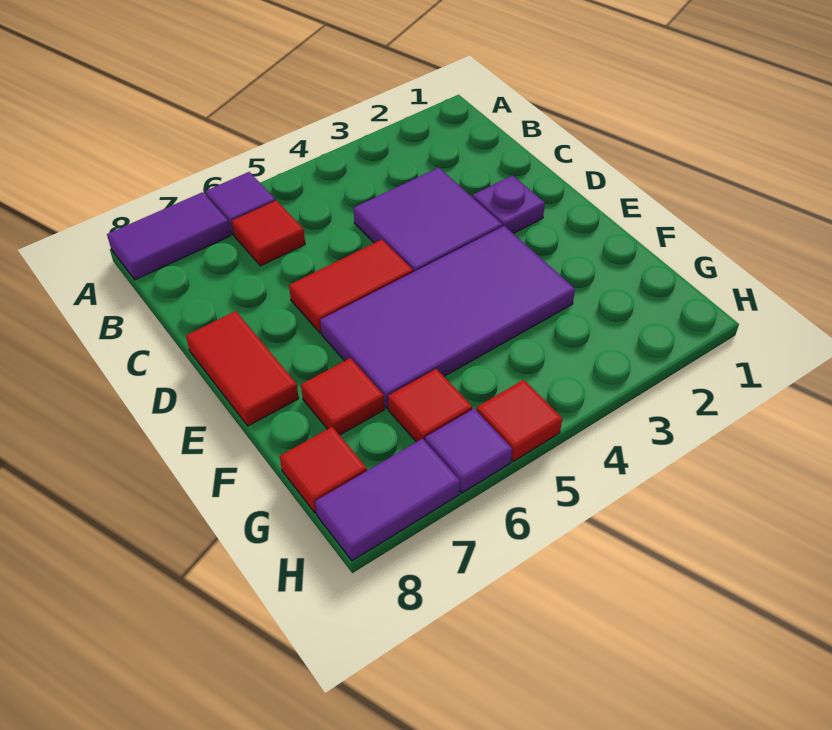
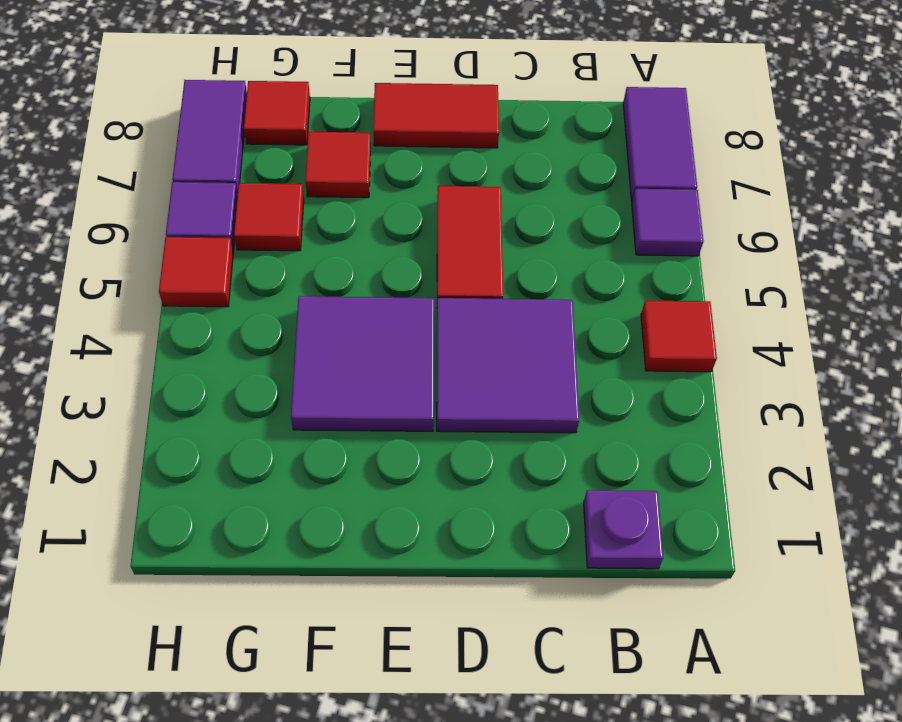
red 1x1 tile [232,200,305,266] -> red 1x1 tile moved to [641,300,717,372]
purple 1x1 plate [473,175,545,234] -> purple 1x1 plate moved to [584,490,663,569]
purple 2x4 tile [320,226,575,408] -> purple 2x2 tile [291,296,434,431]

